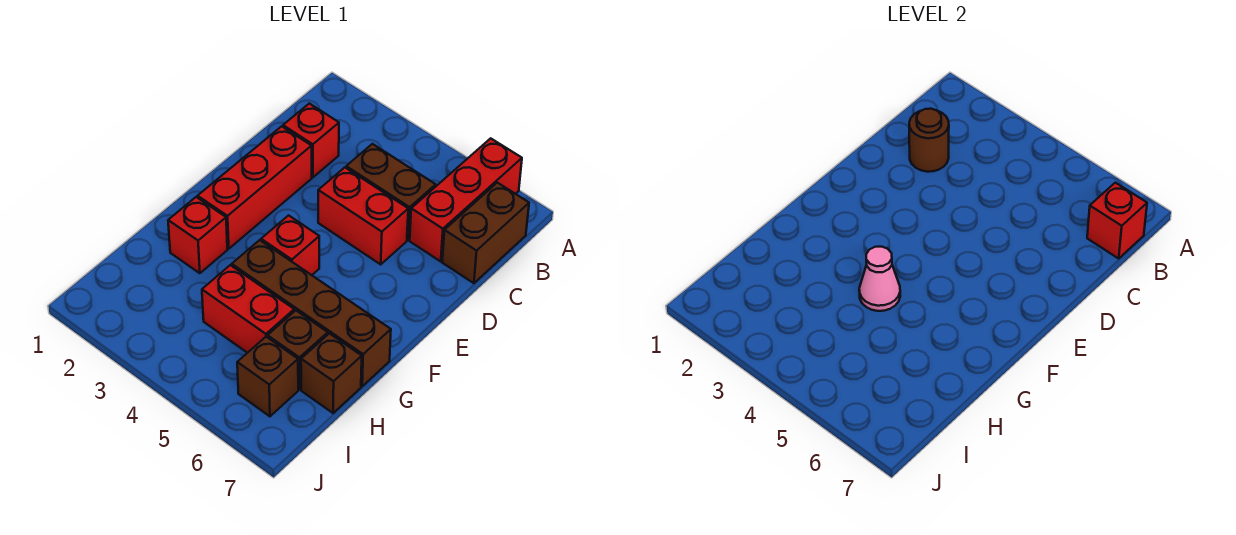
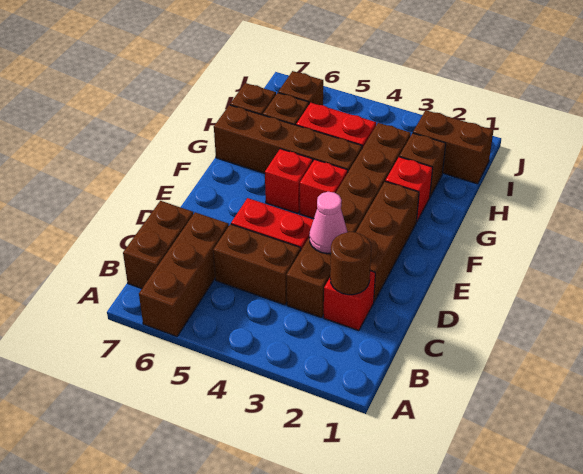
red 1x3 brick [410,138,522,261] -> brown 1x3 brick [139,212,229,336]
red 1x1 brick [1087,183,1147,258] -> red 1x1 brick moved to [265,149,313,213]
none -> brown 1x6 brick [286,123,411,318]
red 1x3 brick [198,126,312,249] -> brown 1x3 brick [356,182,419,301]
pink 1x1 cone [859,247,900,311] -> pink 1x1 cone moved to [309,192,347,254]
none -> brown 1x1 brick [399,133,446,196]
none -> brown 1x2 brick [413,110,493,184]

